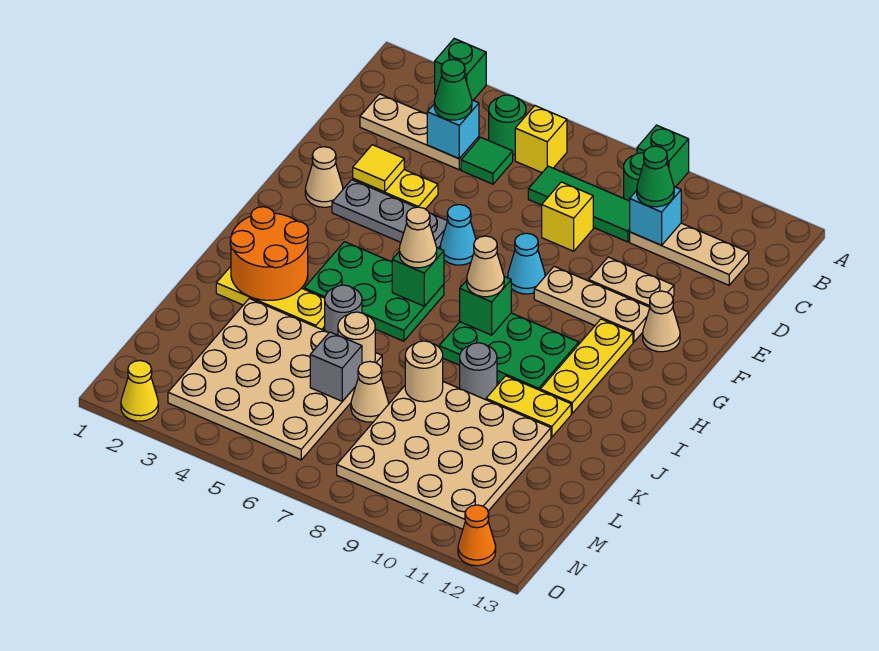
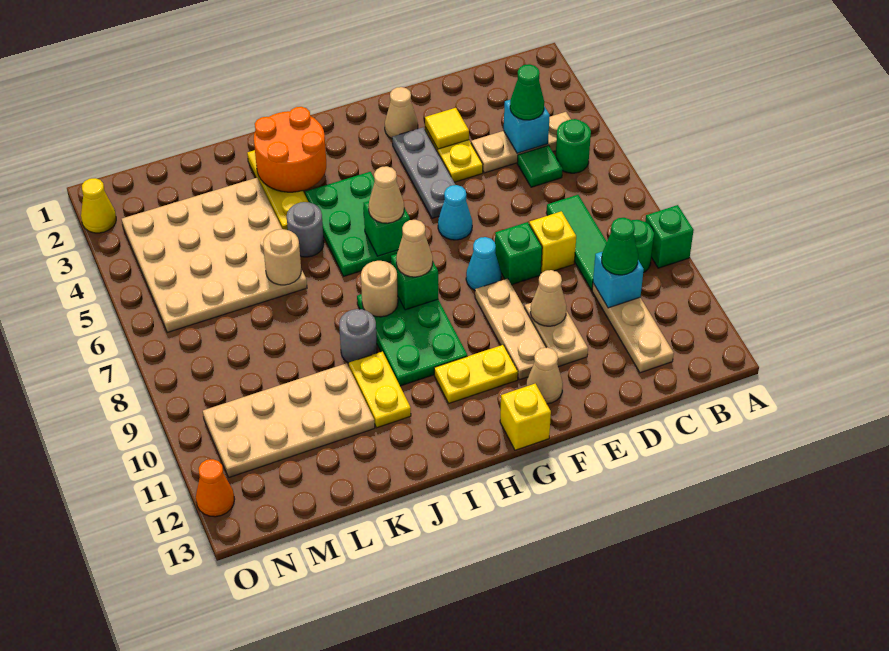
green 1x1 brick [435,39,486,100] -> green 1x1 brick moved to [495,222,542,285]
yellow 1x1 brick [515,106,567,173] -> yellow 1x1 brick moved to [500,384,551,450]
tan 1x3 plate [360,94,479,170] -> tan 1x3 plate turned to [471,112,571,173]
yellow 1x3 plate [540,319,633,413] -> yellow 1x2 plate [434,345,518,403]
tan 4x4 plate [337,382,551,529] -> tan 2x4 plate [203,363,375,477]
tan 1x1 round brick [405,341,443,402] -> tan 1x1 round brick moved to [361,261,398,317]
grey 1x1 brick [310,332,362,401] -> none
tan 1x1 cone [351,362,389,422] -> tan 1x1 cone moved to [530,270,566,326]

